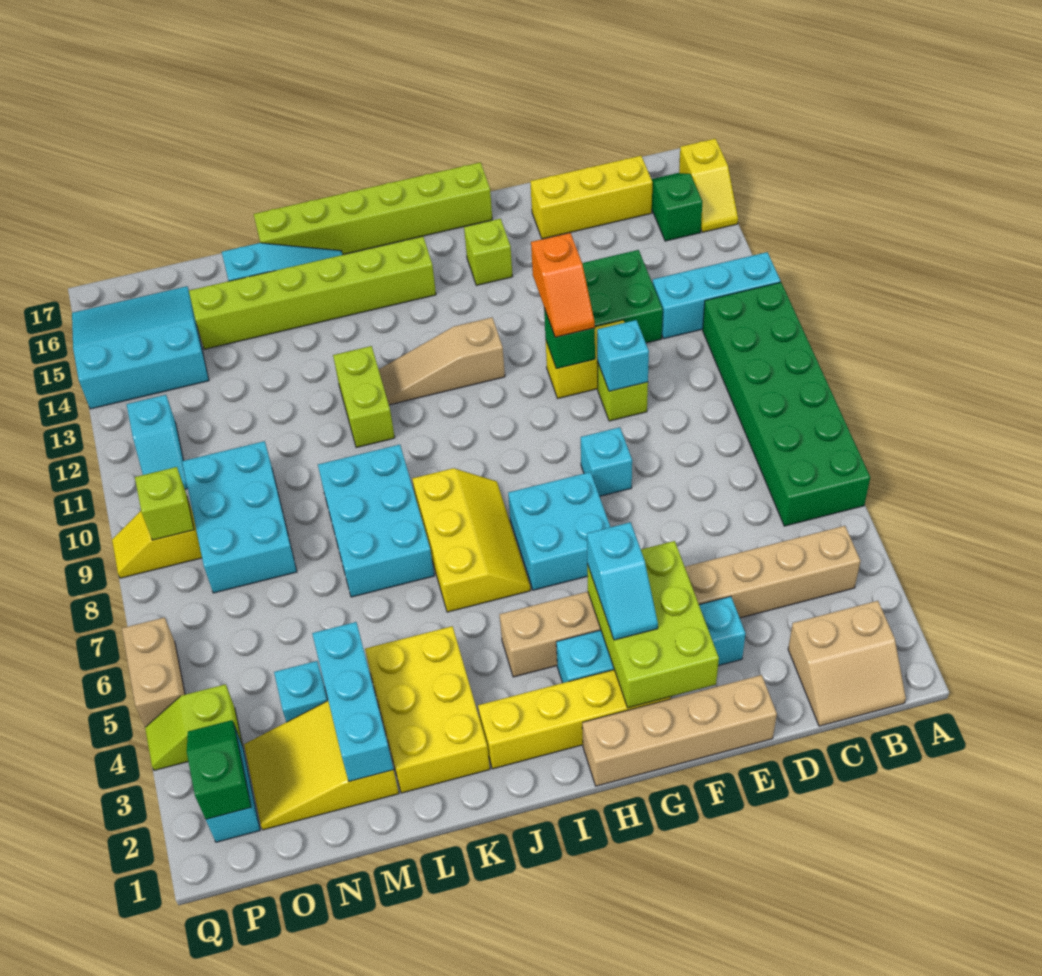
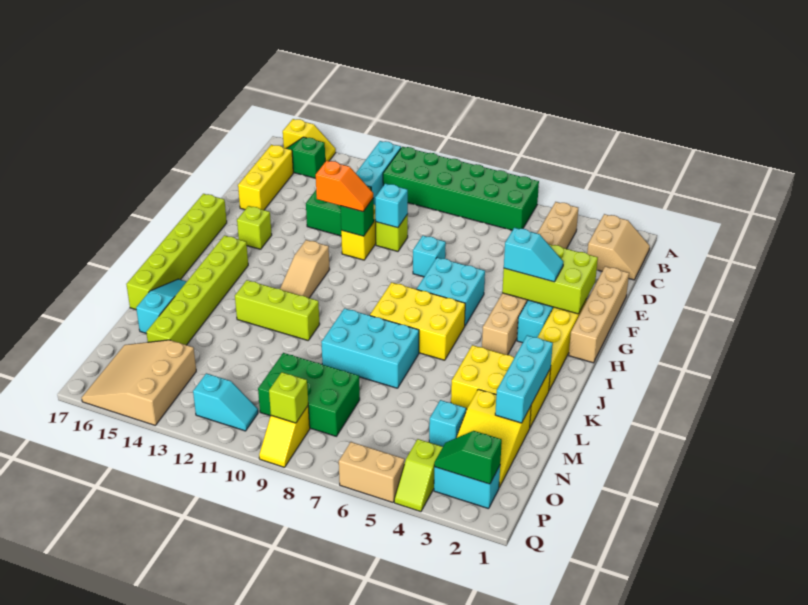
yellow 2x3 slope [412,468,531,612] -> yellow 2x3 brick [370,282,465,360]
lime 1x2 brick [333,346,395,448] -> lime 1x3 brick [235,280,320,340]
cyan 1x3 brick [312,622,394,782] -> cyan 1x3 brick turned to [495,335,553,423]
cyan 2x3 brick [182,441,297,593] -> green 2x3 brick [258,353,360,436]
cyan 3x3 slope [72,286,209,409] -> tan 3x3 slope [82,340,196,425]

